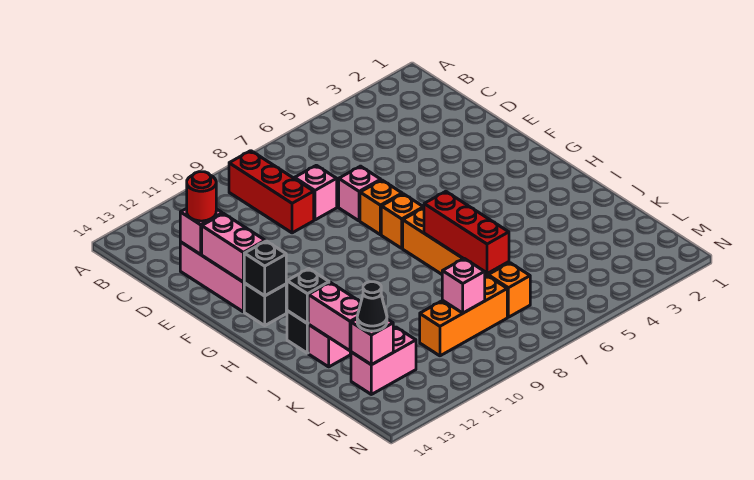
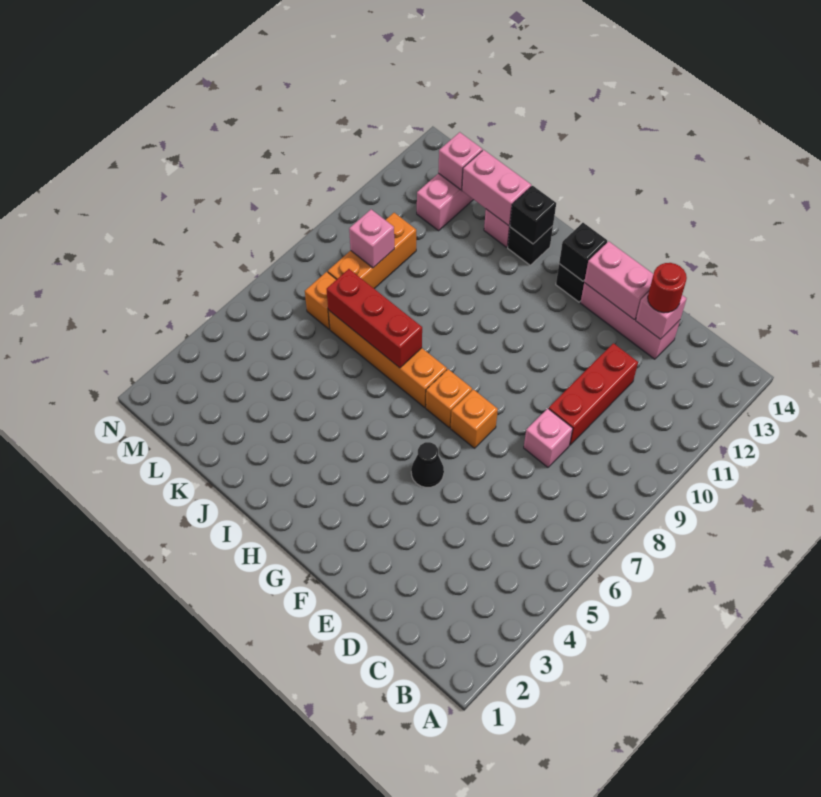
red 1x3 brick [229,151,314,233] -> red 1x3 brick turned to [549,343,638,445]
pink 1x1 brick [339,166,381,221] -> none
black 1x1 cone [357,282,387,331] -> black 1x1 cone moved to [411,442,444,487]

